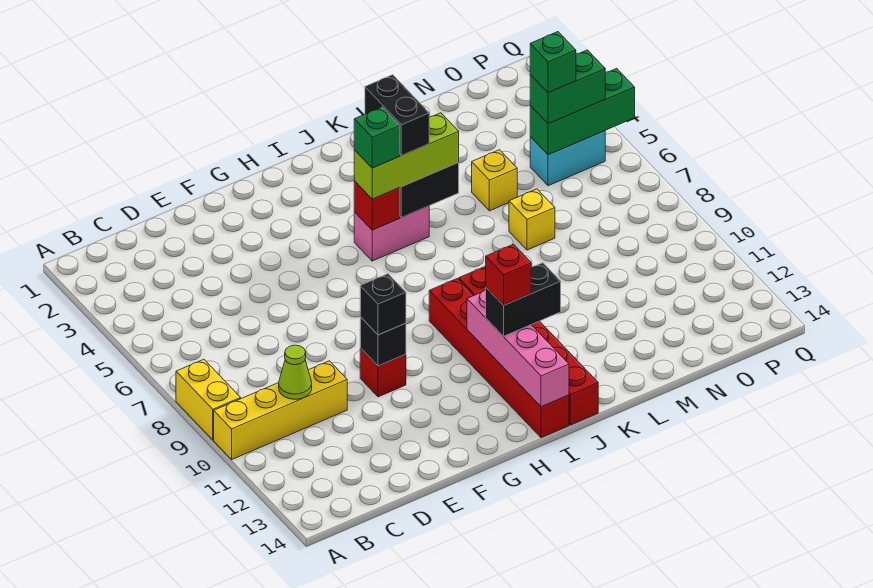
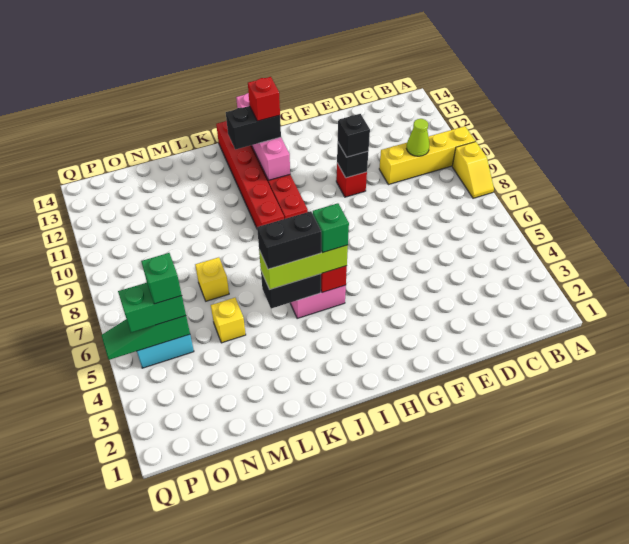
yellow 1x2 brick [176,359,241,440] -> yellow 1x2 slope [452,142,494,198]
black 1x2 brick [365,75,429,155] -> black 1x2 brick turned to [257,211,321,269]
green 1x3 brick [530,68,635,155] -> green 1x3 slope [102,316,190,360]

